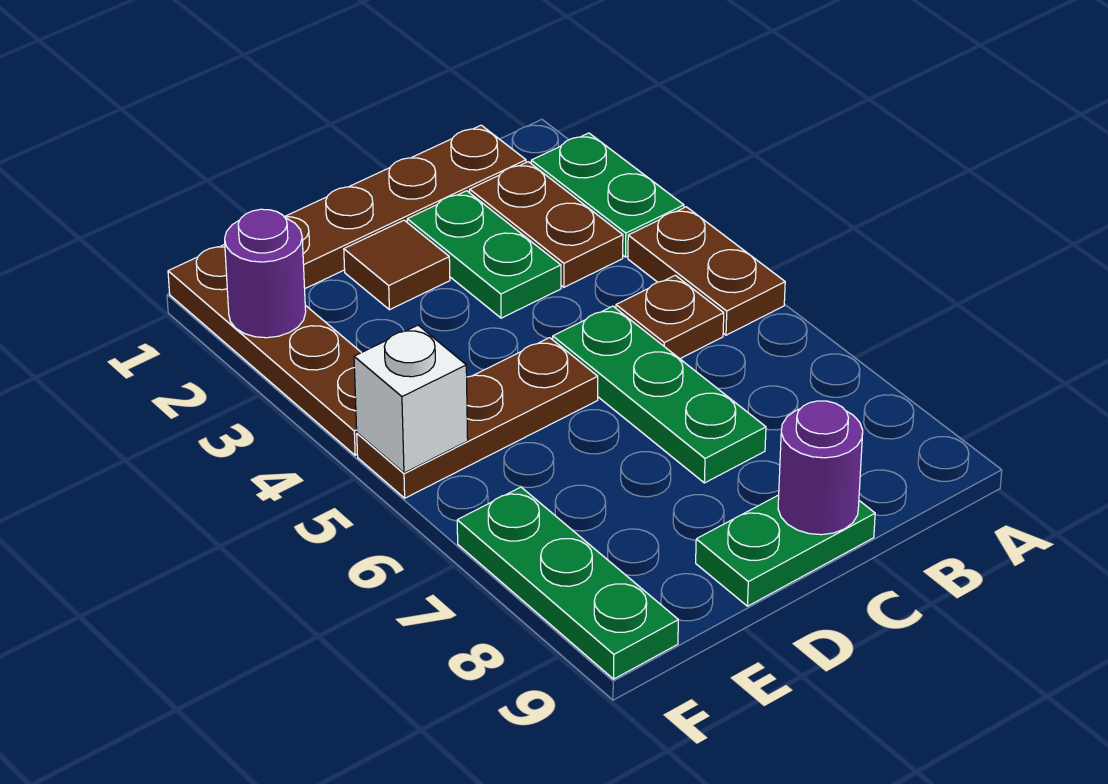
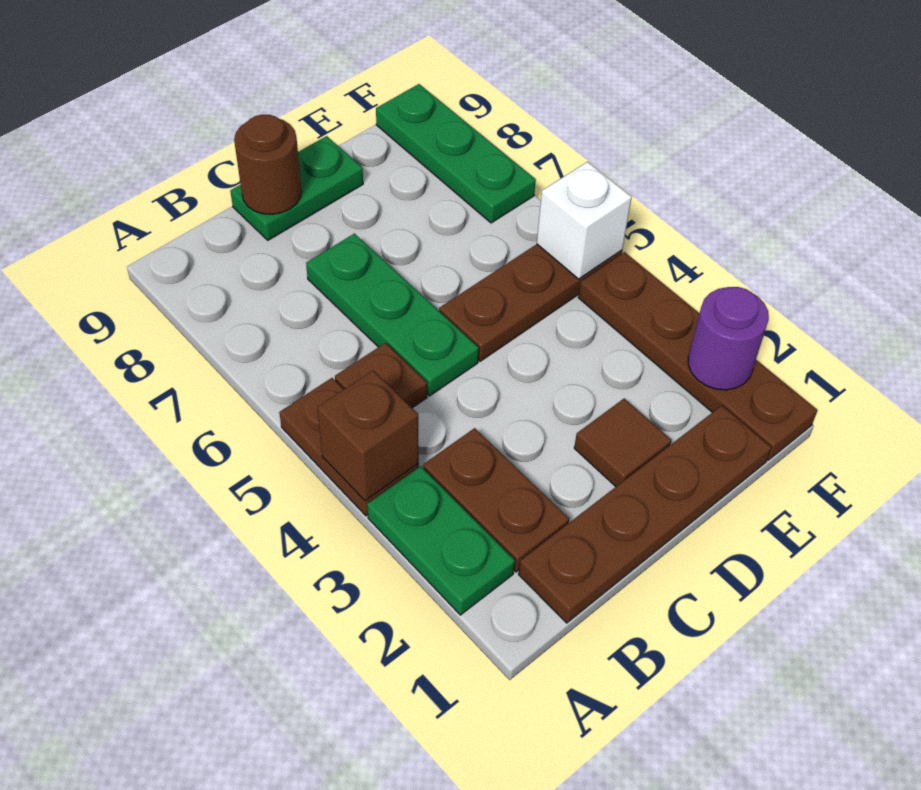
none -> brown 1x1 brick [317,370,419,501]
green 1x2 plate [407,191,561,318] -> none
purple 1x1 round brick [778,401,863,535] -> brown 1x1 round brick [234,115,302,214]

